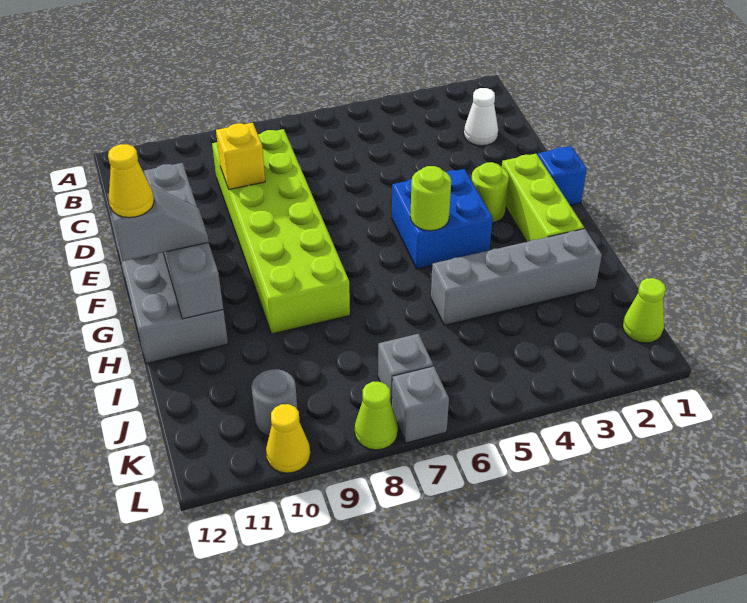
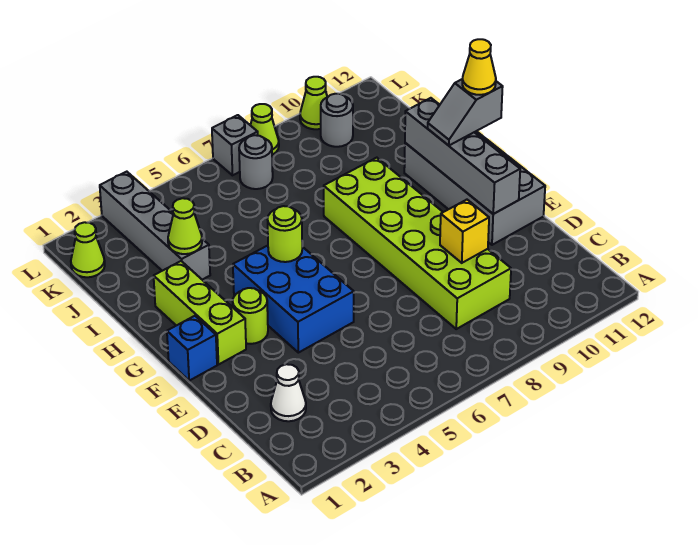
blue 2x2 brick [392,169,493,269] -> blue 2x3 brick [233,246,354,353]
grey 1x4 brick [431,229,602,325] -> grey 1x4 brick turned to [100,172,210,280]
none -> lime 1x1 cone [168,198,202,254]
grey 1x1 brick [378,334,433,405] -> grey 1x1 round brick [239,135,273,189]
yellow 1x1 cone [266,404,310,473] -> lime 1x1 cone [300,77,327,129]

